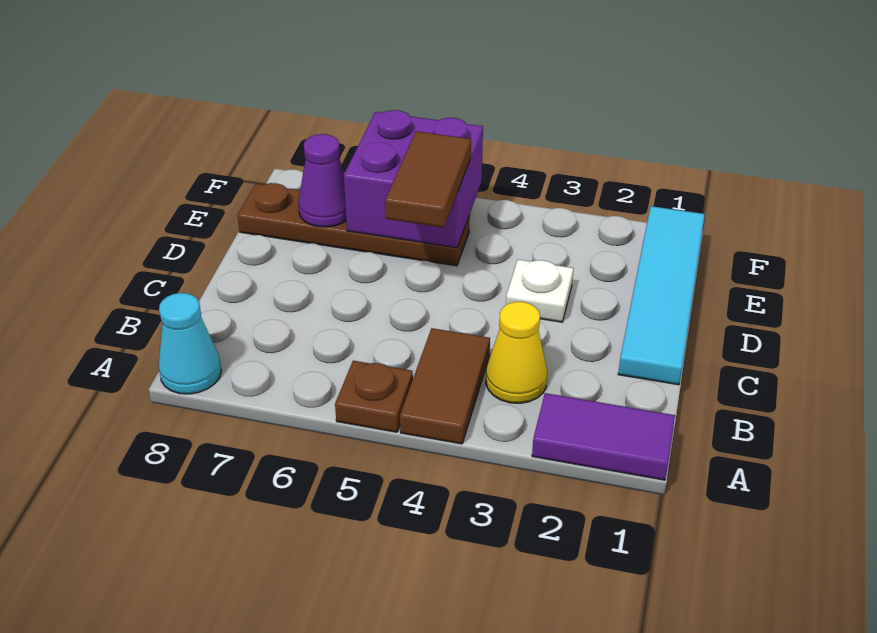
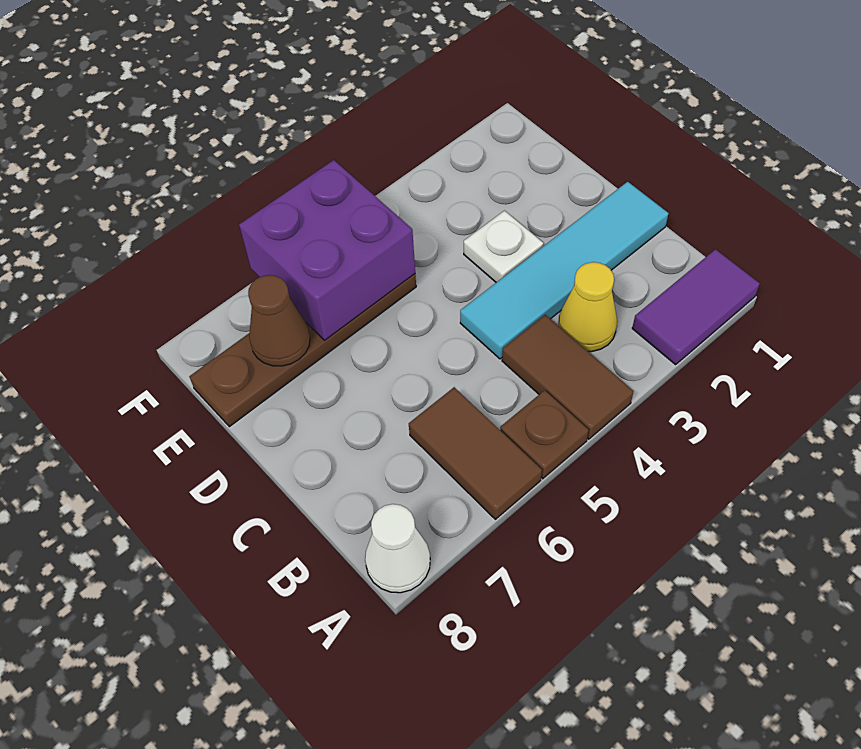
cyan 1x1 cone [159,293,222,394] -> white 1x1 cone [365,504,430,593]
cyan 1x4 tile [618,206,705,385] -> cyan 1x4 tile turned to [460,182,668,359]
brown 1x2 tile [385,131,471,228] -> brown 1x2 tile moved to [409,387,542,519]
purple 1x1 cone [298,134,346,227] -> brown 1x1 cone [248,275,310,366]

